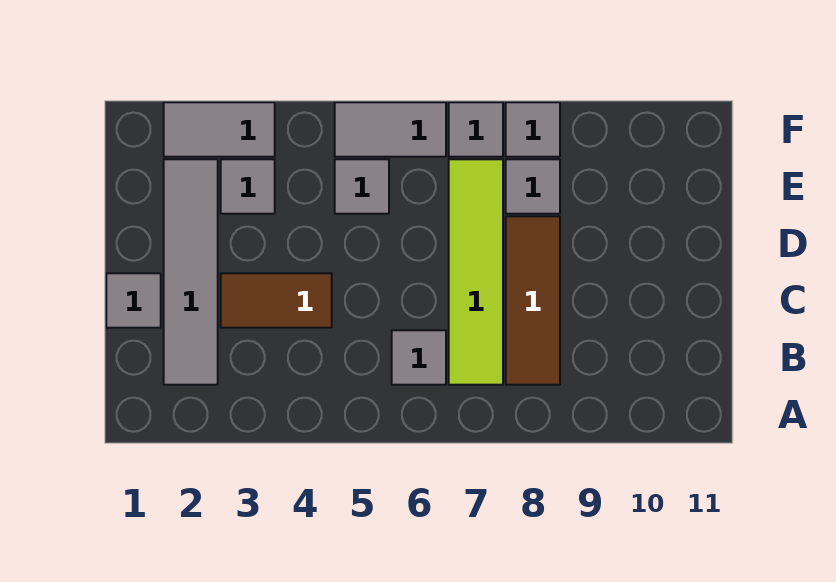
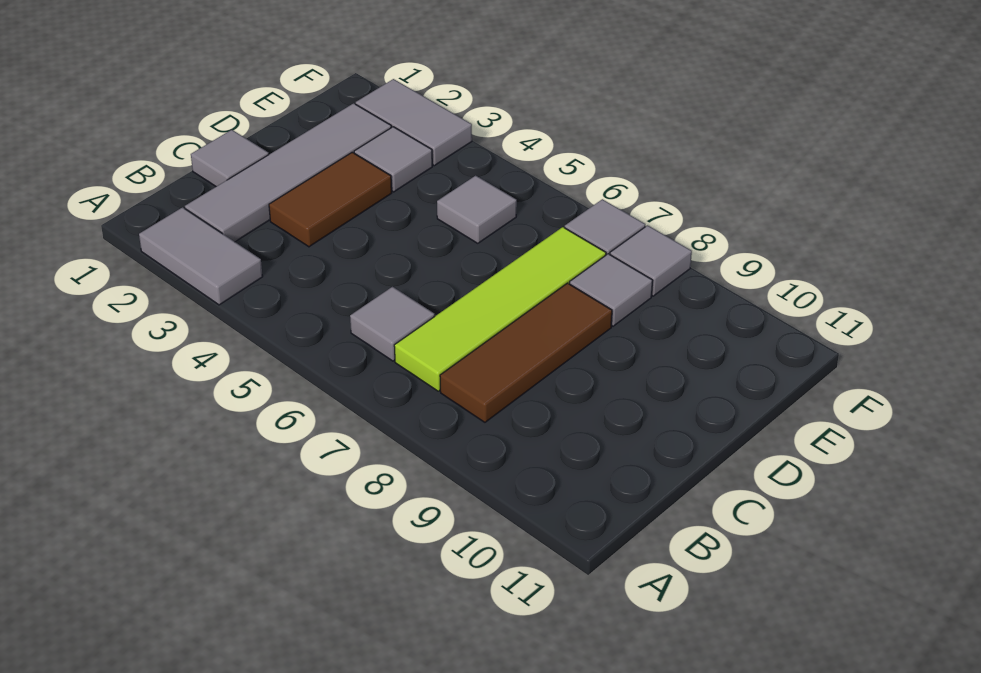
brown 1x2 tile [221,273,332,328] -> brown 1x2 tile turned to [269,152,392,247]
grey 1x2 tile [335,102,446,157] -> grey 1x2 tile moved to [139,207,263,305]

